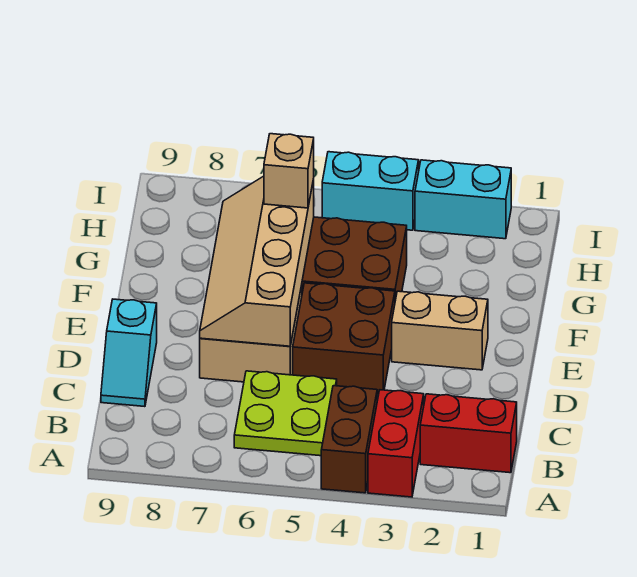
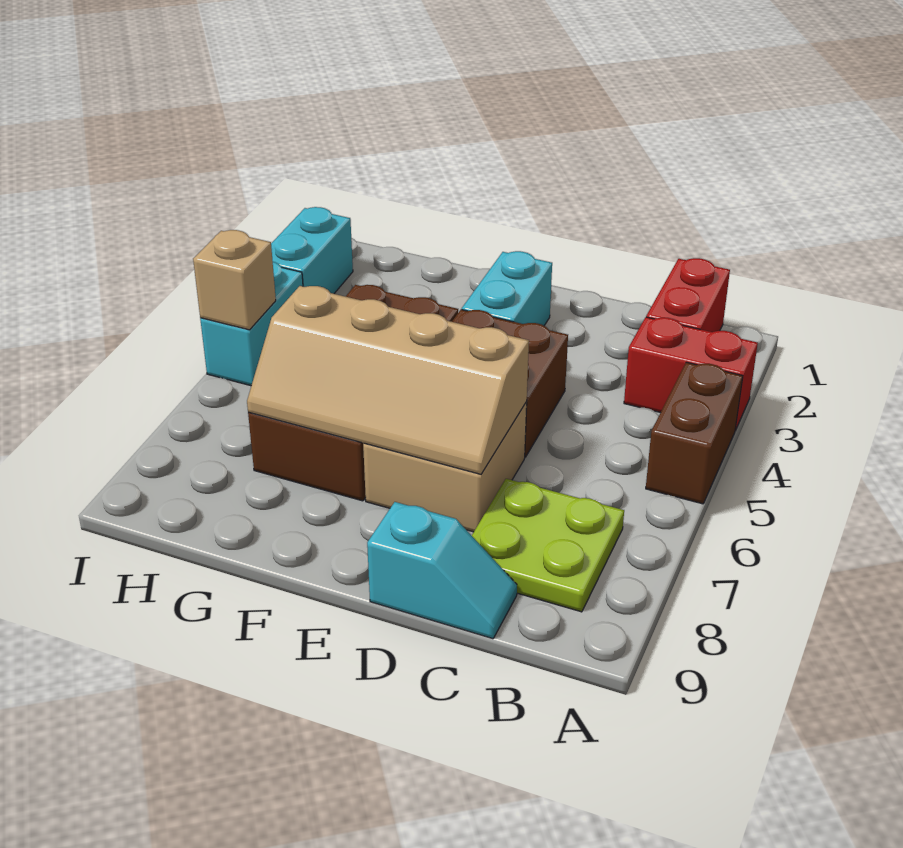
brown 1x2 brick [321,386,377,493] -> brown 1x2 brick turned to [646,362,743,504]
lime 2x2 plate [234,371,337,456] -> lime 2x2 plate moved to [472,479,624,612]
tan 1x2 brick [392,291,488,370] -> cyan 1x2 brick [462,251,552,326]
tan 1x1 brick [264,134,314,208] -> tan 1x1 brick moved to [193,230,276,330]

